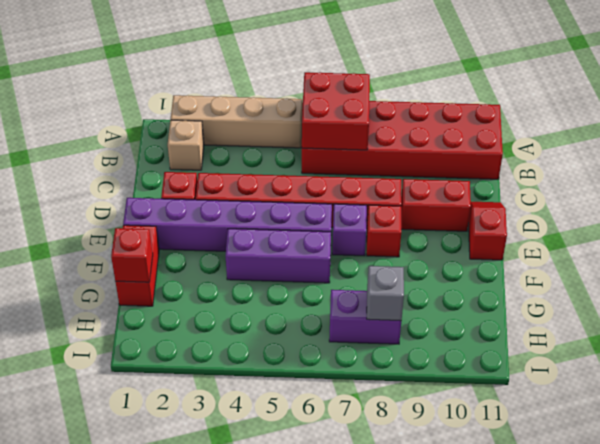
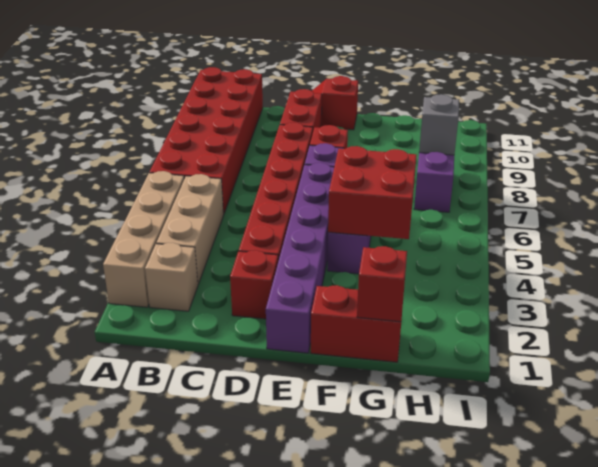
red 2x2 brick [302,72,370,150] -> red 2x2 brick moved to [328,146,417,239]
none -> tan 1x3 brick [156,174,223,284]

